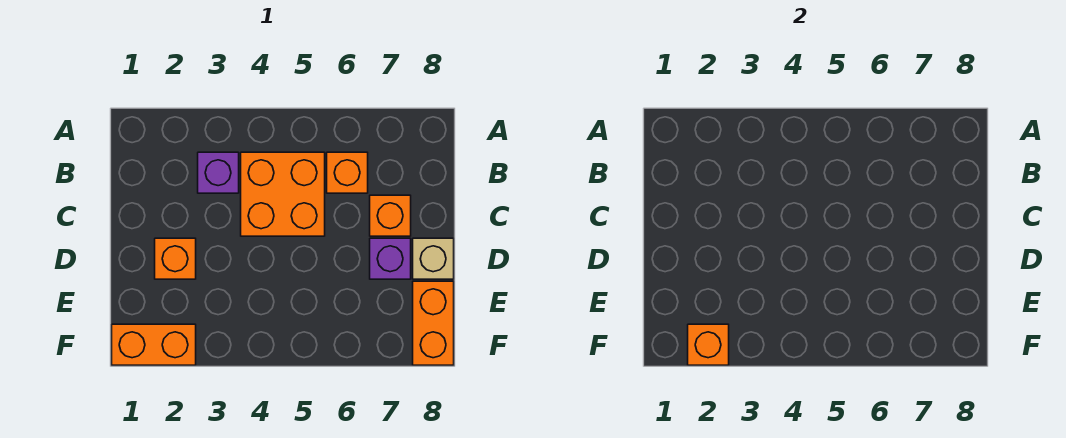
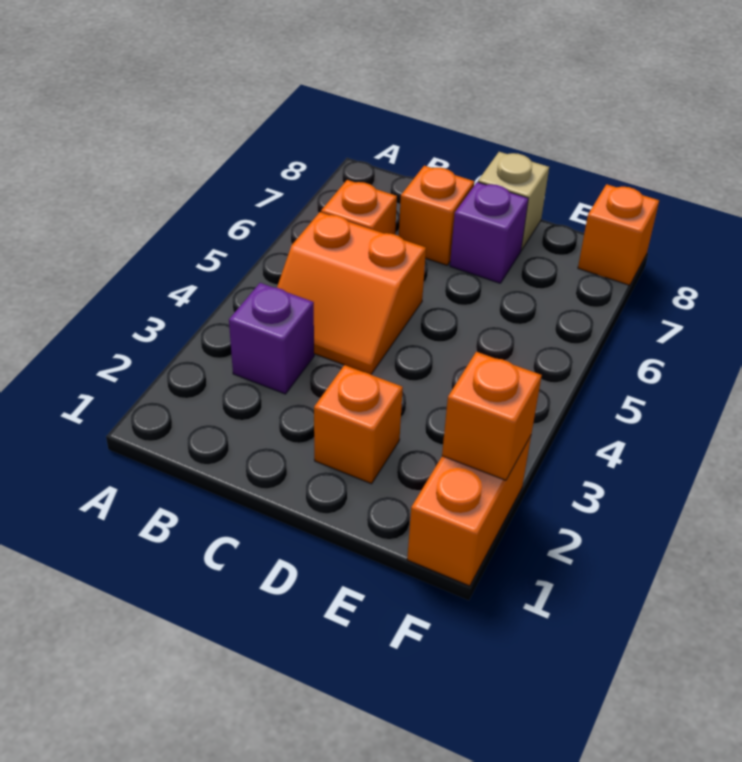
orange 2x2 brick [241,152,325,236] -> orange 2x2 slope [277,212,426,374]
orange 1x2 brick [413,281,454,365] -> orange 1x1 brick [578,184,659,285]

